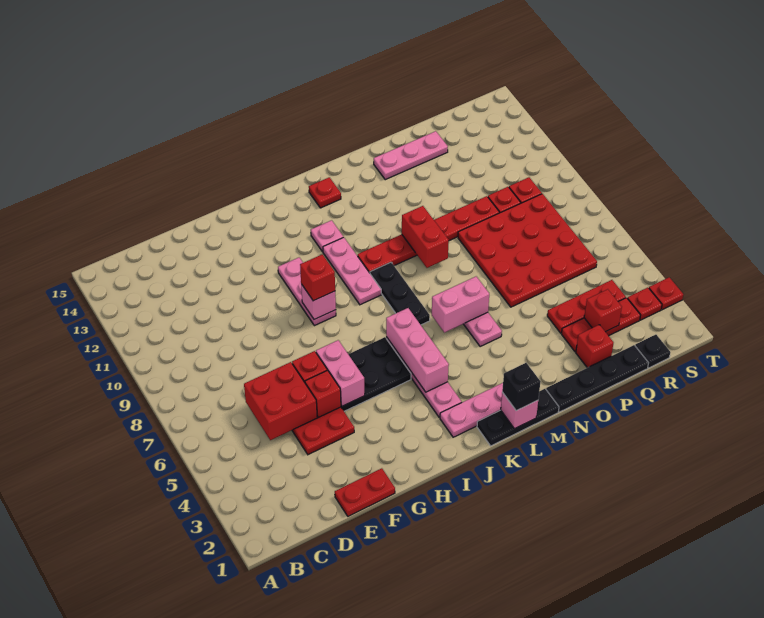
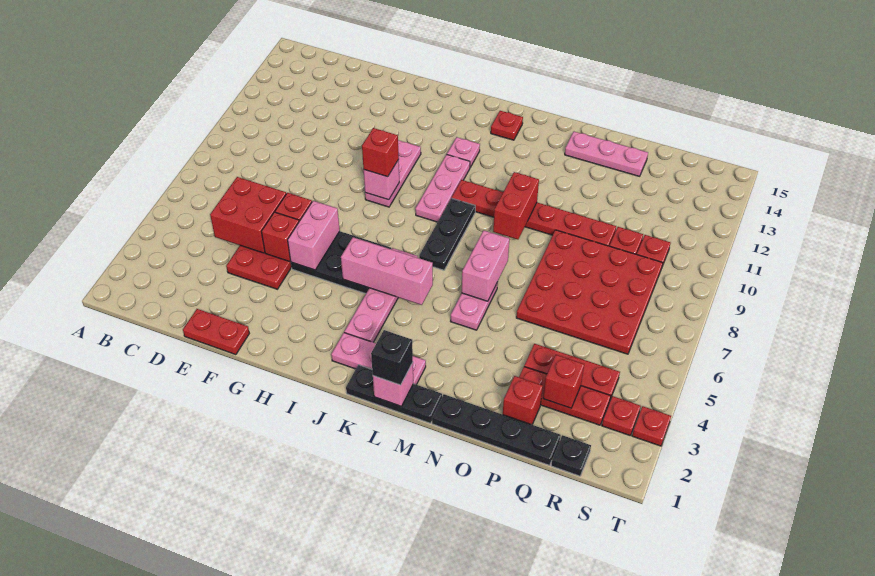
pink 1x3 brick [386,308,449,392] -> pink 1x3 brick turned to [341,237,433,305]
pink 1x2 brick [432,277,489,333] -> pink 1x2 brick turned to [462,230,509,301]

